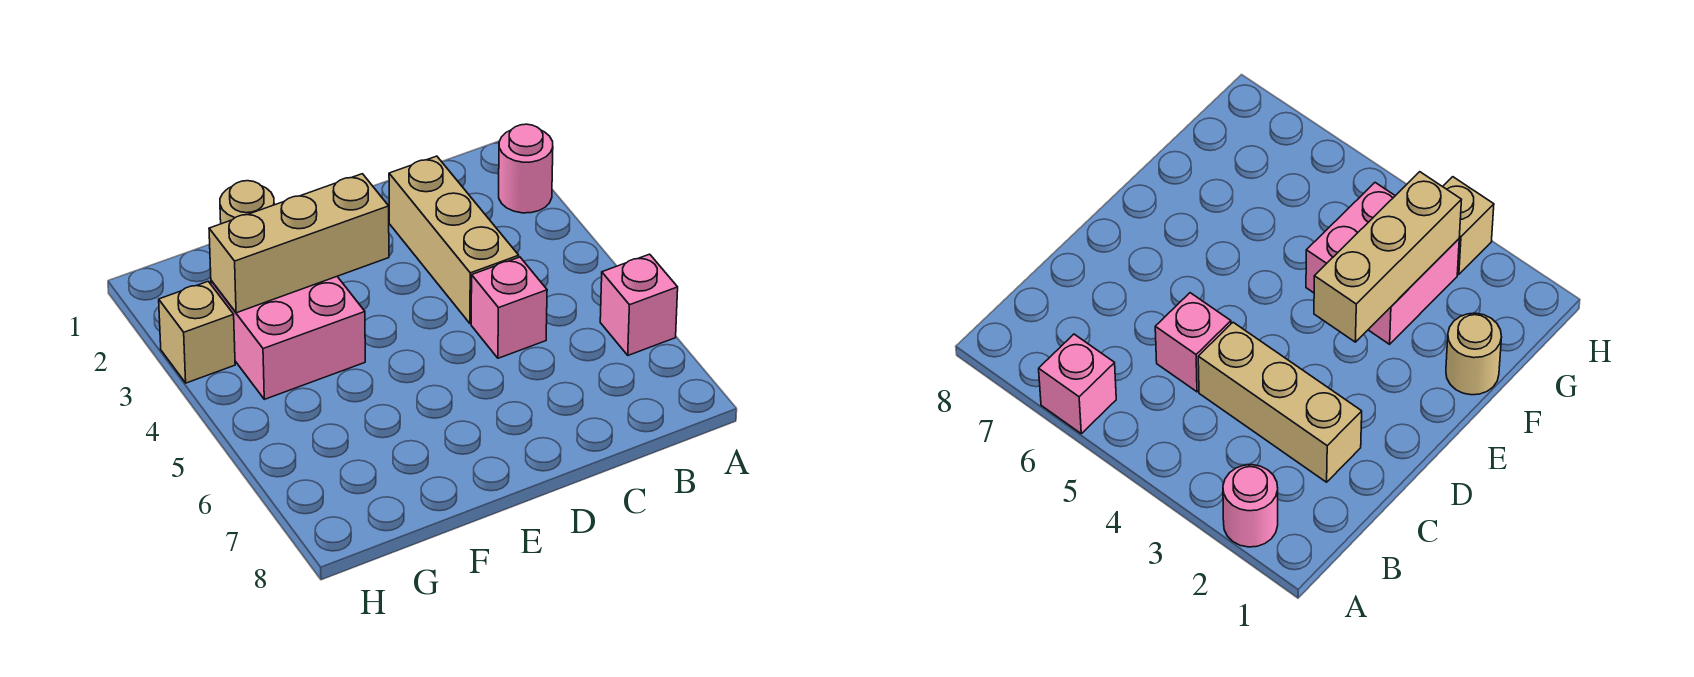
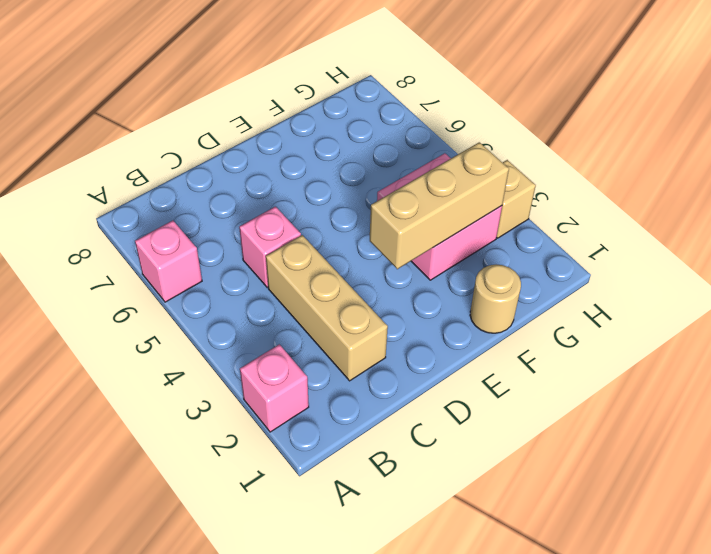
pink 1x1 round brick [499,124,553,213] -> pink 1x1 brick [240,344,309,432]

